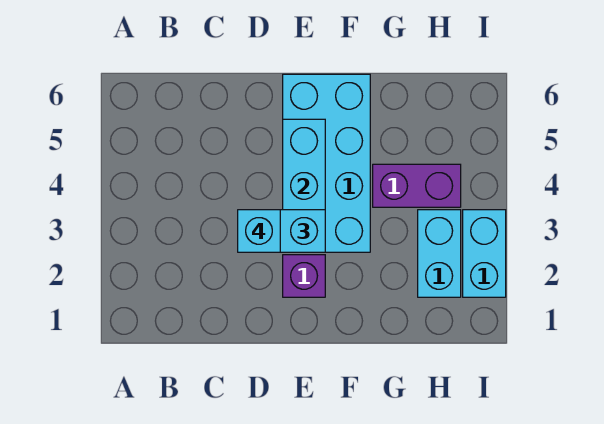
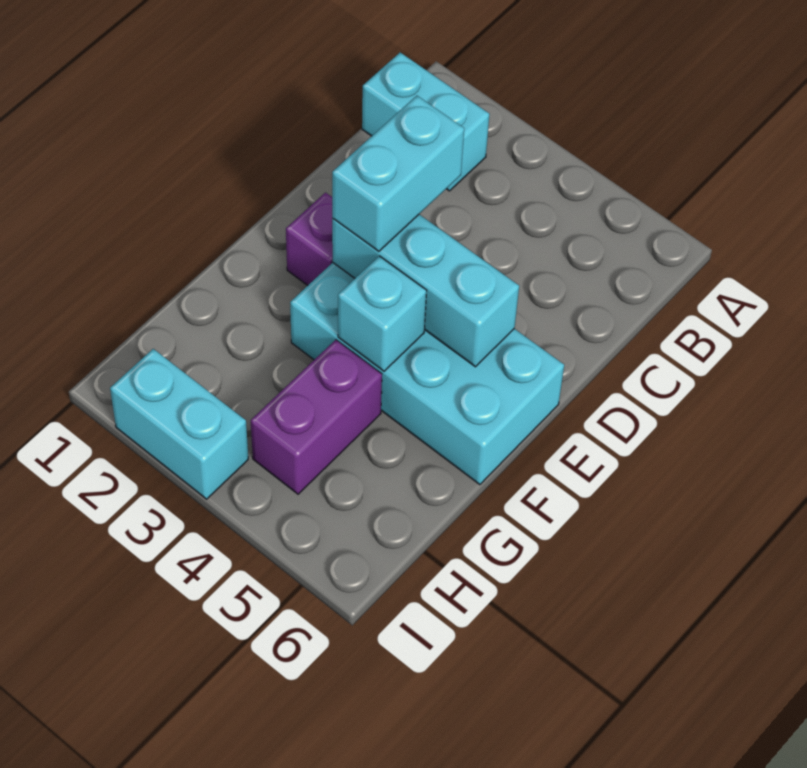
cyan 1x1 brick [238,210,280,252] -> cyan 1x1 brick moved to [338,256,427,371]
cyan 1x2 brick [418,210,461,297] -> cyan 1x2 brick moved to [362,52,489,191]

